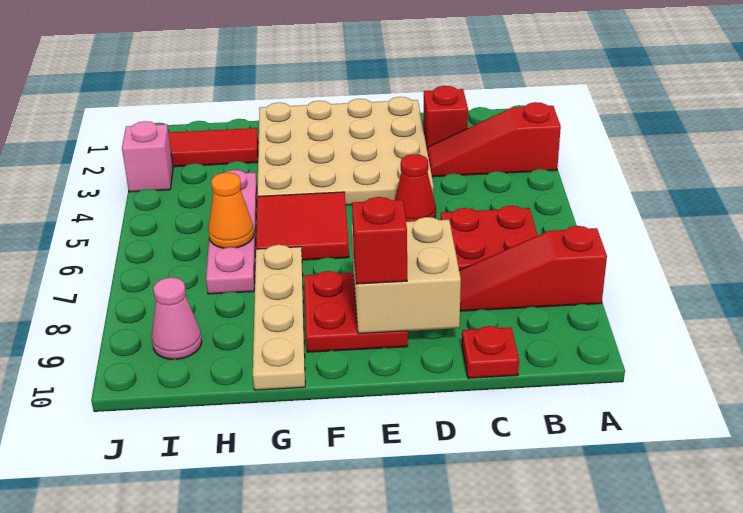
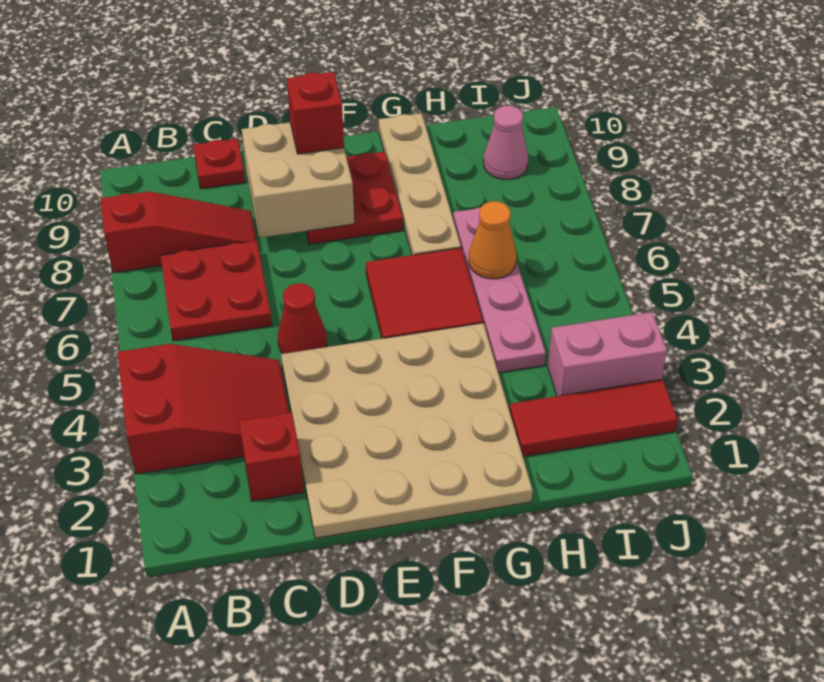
red 1x3 slope [427,102,561,177] -> red 2x3 slope [117,344,289,474]
pink 1x1 brick [122,121,173,192] -> pink 1x2 brick [548,312,667,396]

